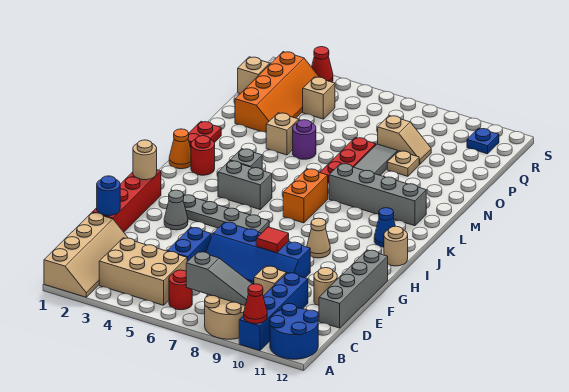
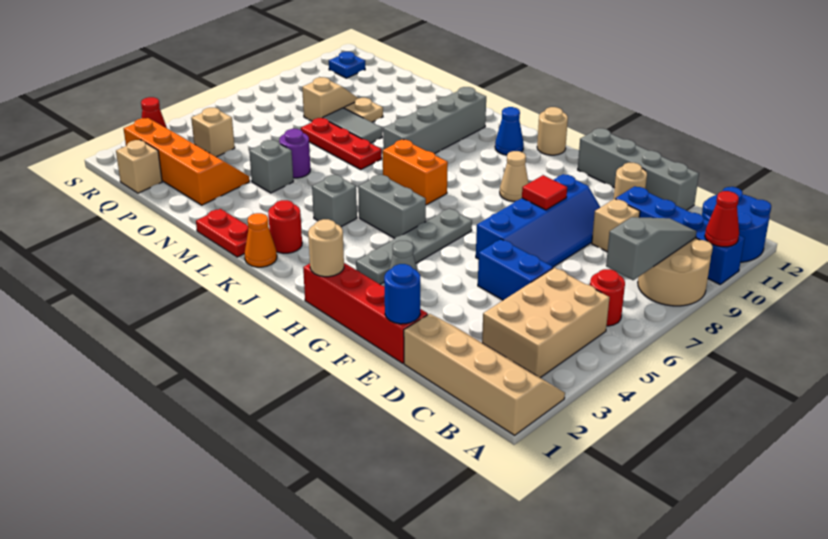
grey 1x2 brick [218,161,272,209] -> grey 1x2 brick turned to [358,174,426,238]
tan 1x1 brick [266,113,299,155] -> grey 1x1 brick [249,140,293,193]

